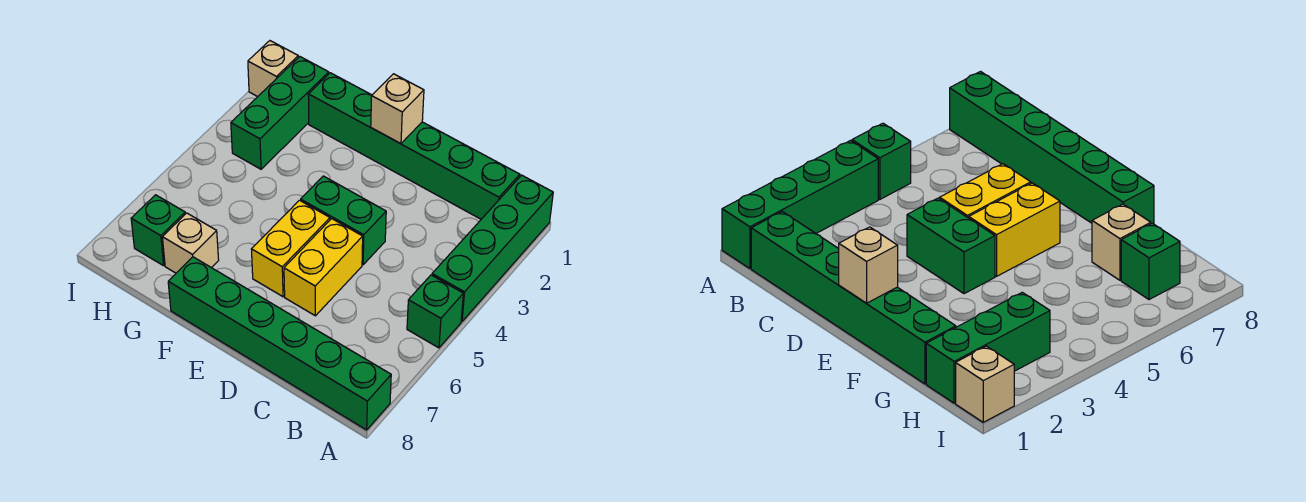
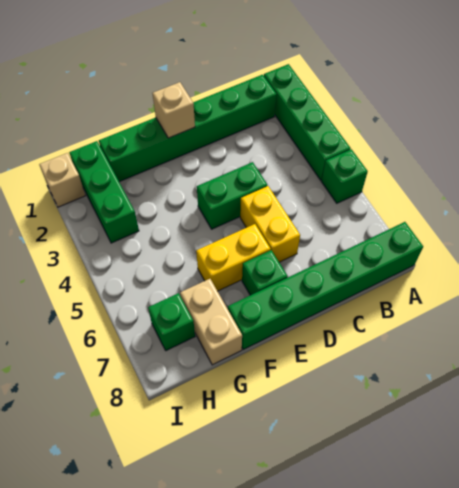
yellow 1x2 brick [251,200,330,297] -> yellow 1x2 brick turned to [196,224,271,291]
none -> green 1x1 brick [242,250,288,295]
tan 1x1 brick [162,213,219,273] -> tan 1x2 brick [180,279,242,365]

